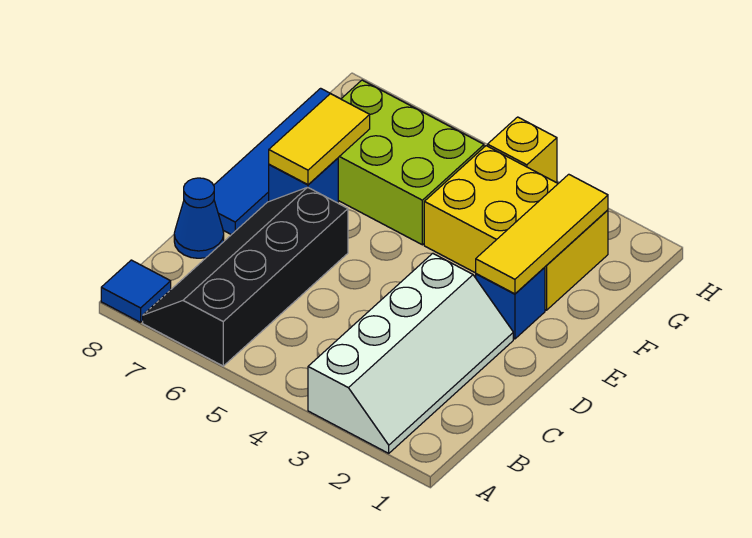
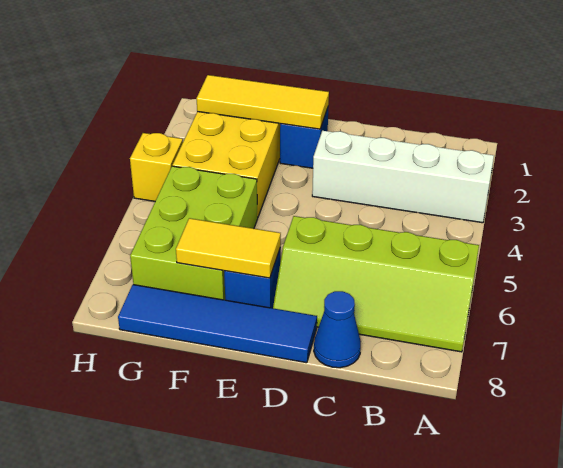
black 2x4 slope [143,187,348,366] -> lime 2x4 slope [273,216,479,352]
blue 1x1 tile [101,260,171,322] -> none

